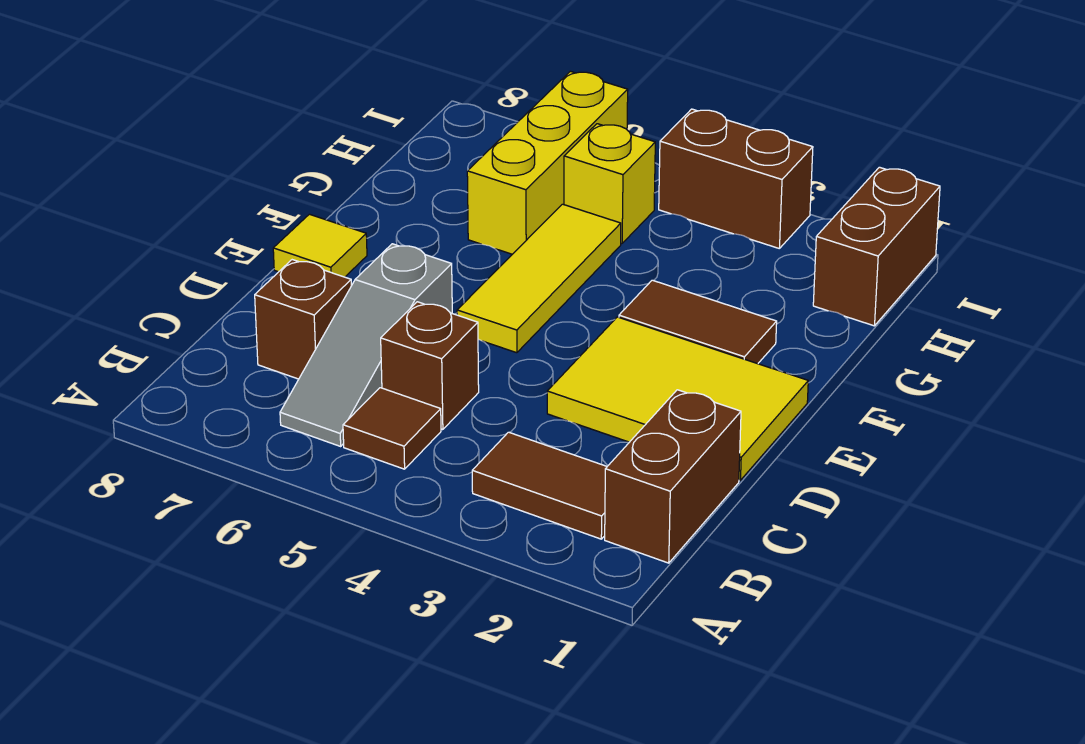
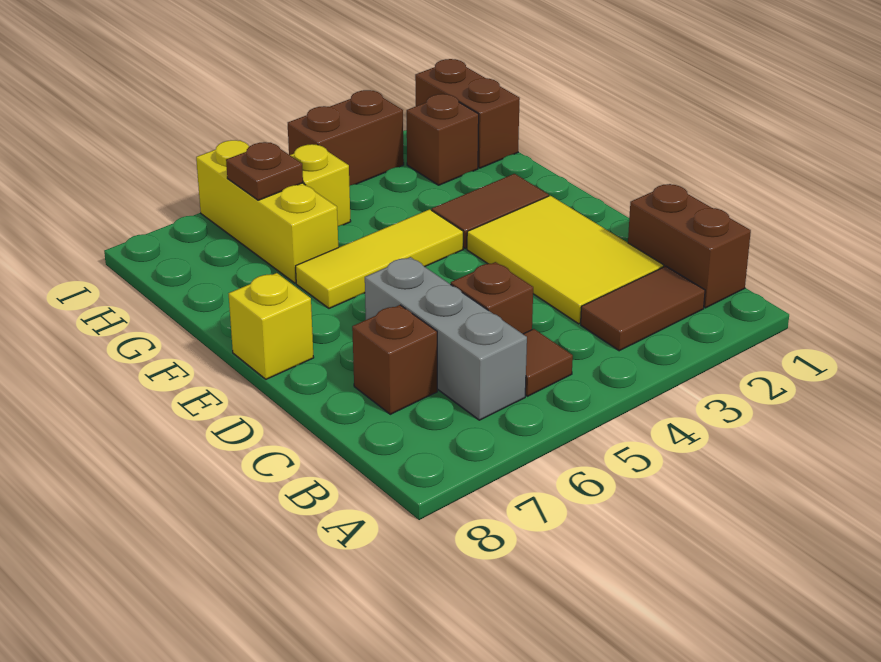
grey 1x3 slope [280,244,452,446] -> grey 1x3 brick [365,257,527,420]
yellow 2x3 tile [547,317,808,480] -> yellow 2x3 tile turned to [467,196,664,324]
yellow 1x3 tile [457,204,621,353] -> yellow 1x3 tile turned to [296,209,463,308]
yellow 1x1 tile [273,214,367,277] -> yellow 1x1 brick [229,273,314,379]
none -> brown 1x1 brick [407,94,479,185]
none -> brown 1x1 plate [226,142,303,200]

